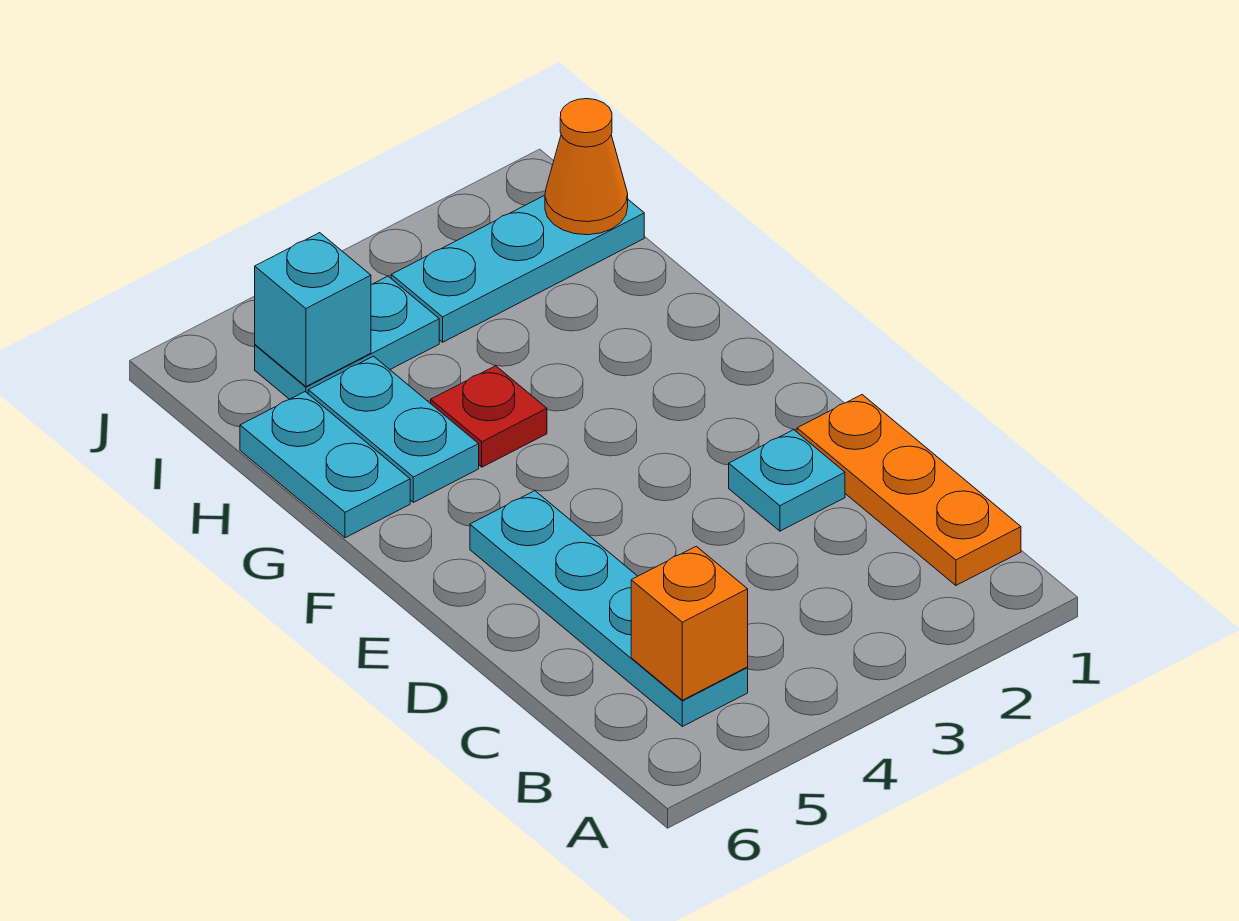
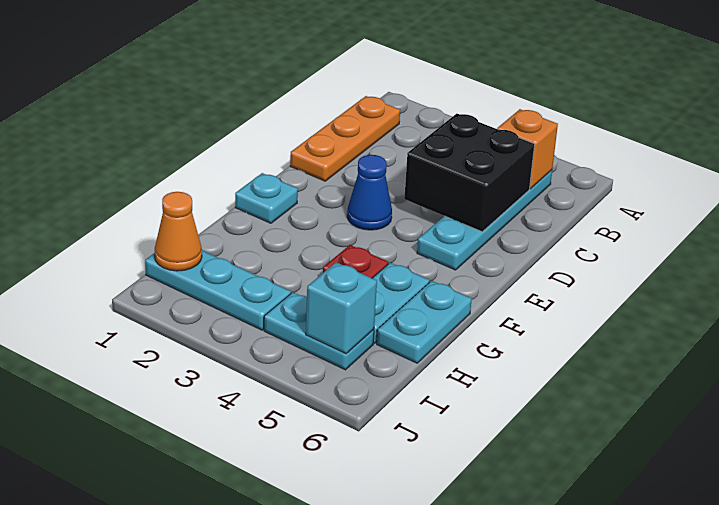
none -> black 2x2 brick [404,114,535,232]
cyan 1x1 plate [729,430,845,531] -> cyan 1x1 plate moved to [235,173,298,223]
none -> blue 1x1 cone [347,155,392,230]

